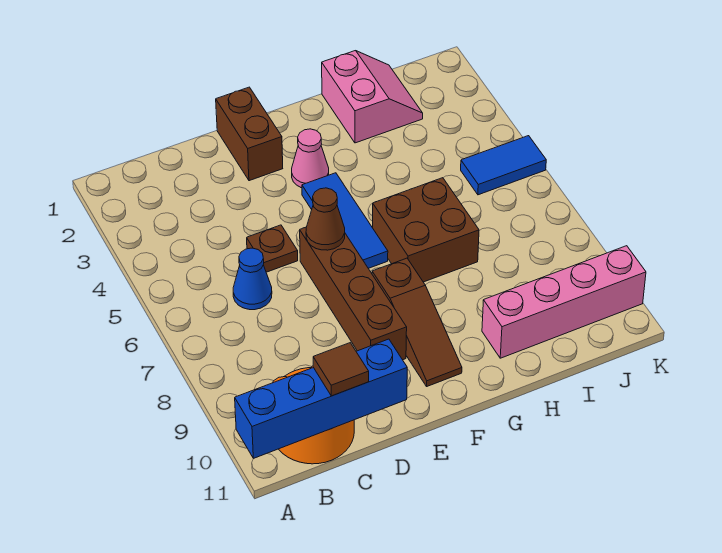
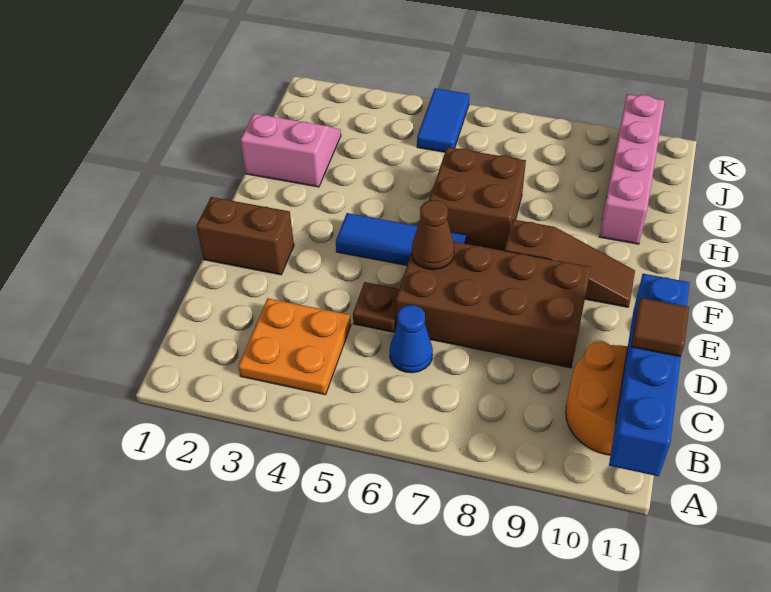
none -> orange 2x2 plate [238,298,351,395]
brown 1x4 brick [300,227,407,360] -> brown 2x4 brick [396,241,591,368]
pink 1x1 cone [292,129,329,188] -> none

